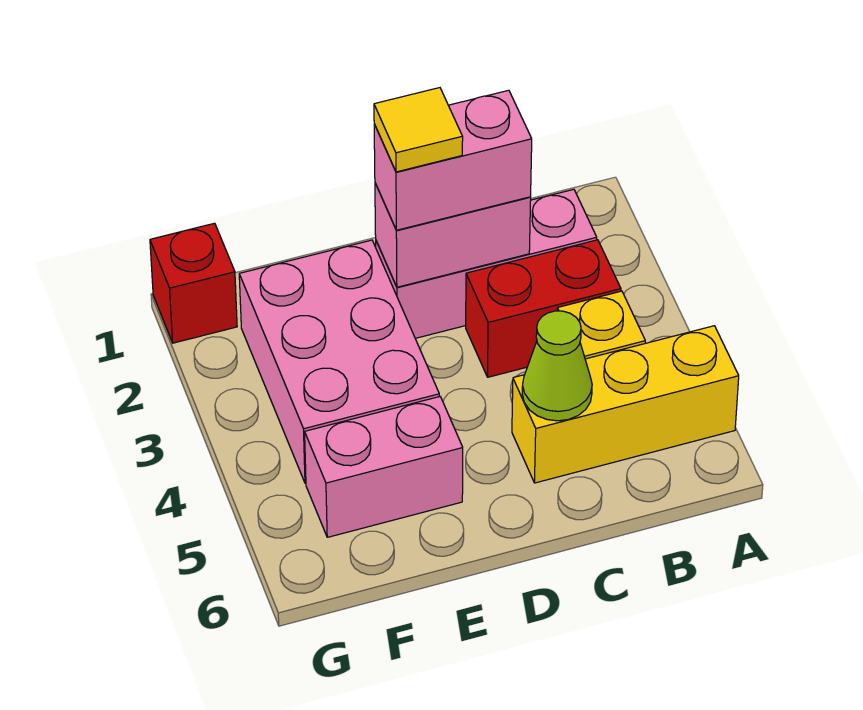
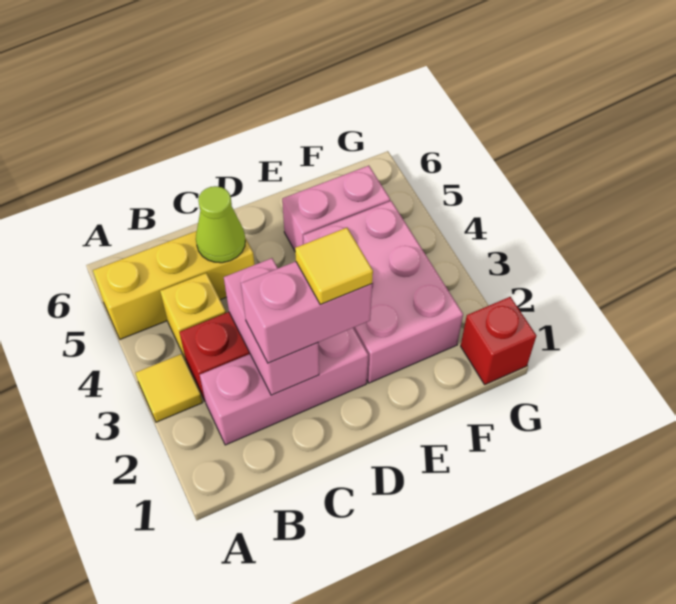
none -> yellow 1x1 tile [135,354,203,422]
pink 1x2 brick [375,183,531,287] -> pink 1x2 brick turned to [224,258,319,395]

